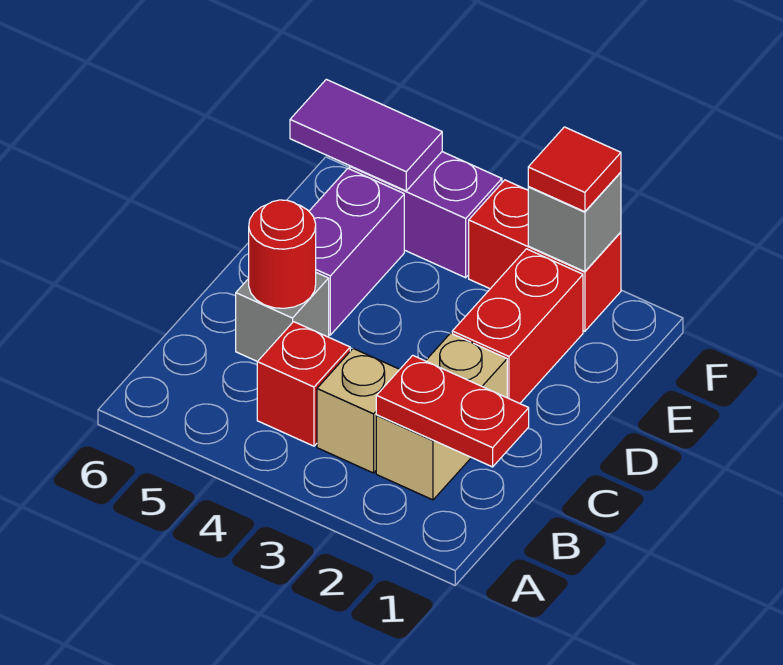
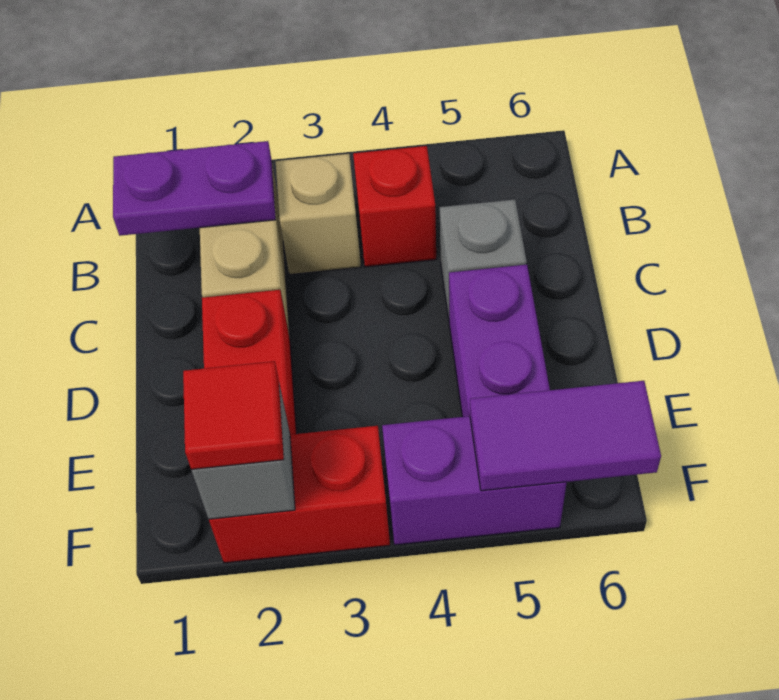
red 1x2 plate [376,355,529,467] -> purple 1x2 plate [113,141,276,236]
red 1x1 round brick [249,200,316,308] -> none

